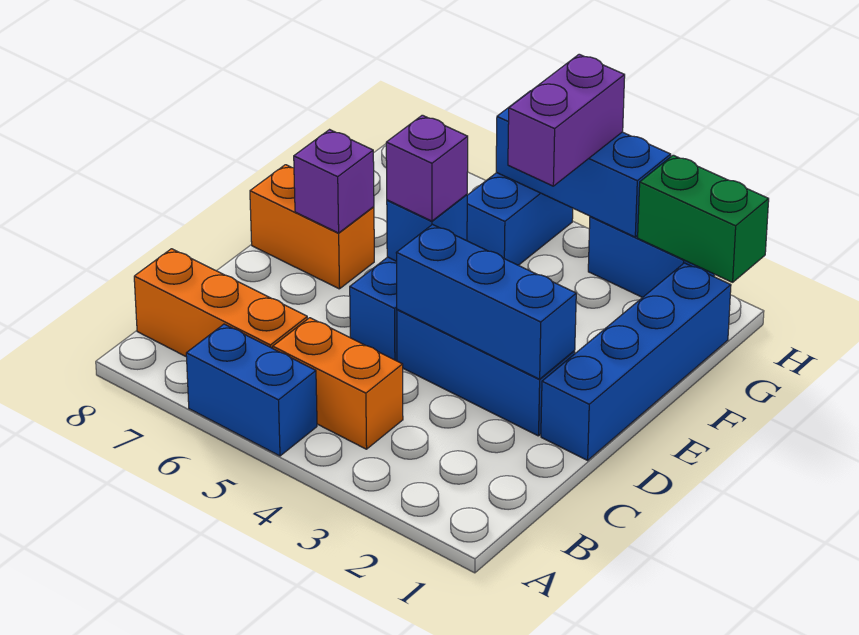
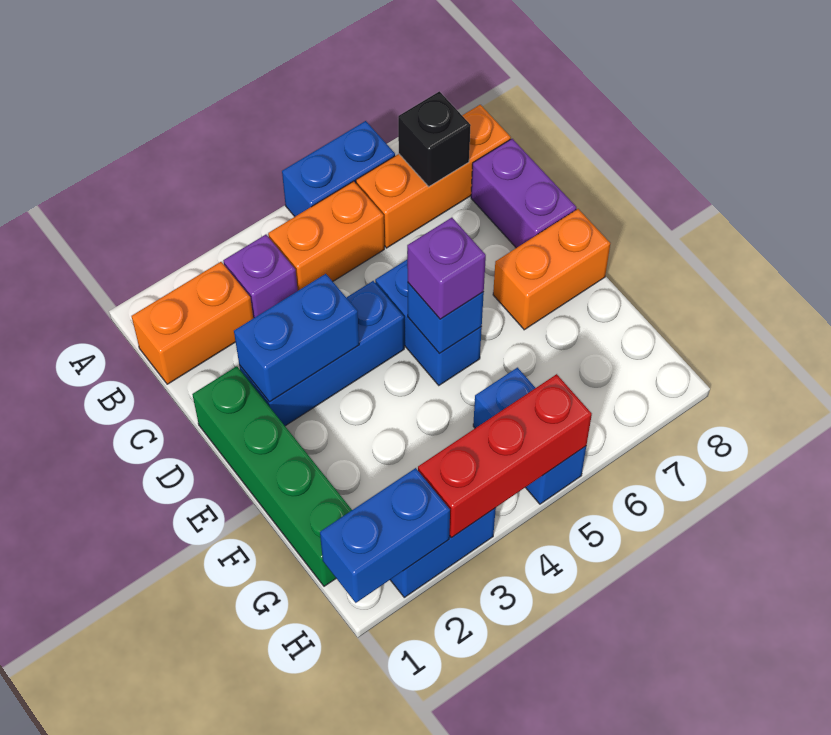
none -> orange 1x2 brick [132,262,253,384]
none -> black 1x1 brick [398,91,471,187]
blue 1x4 brick [541,263,731,460] -> green 1x4 brick [192,366,352,586]
blue 1x3 brick [396,225,576,379] -> blue 1x2 brick [234,274,359,402]
purple 1x1 brick [294,130,374,233] -> purple 1x1 brick moved to [223,235,298,318]
purple 1x2 brick [508,54,625,186] -> purple 1x2 brick moved to [471,139,576,248]
green 1x2 brick [638,155,769,282] -> blue 1x2 brick [320,468,450,603]
blue 1x3 brick [496,91,671,237] -> red 1x3 brick [418,374,592,538]

